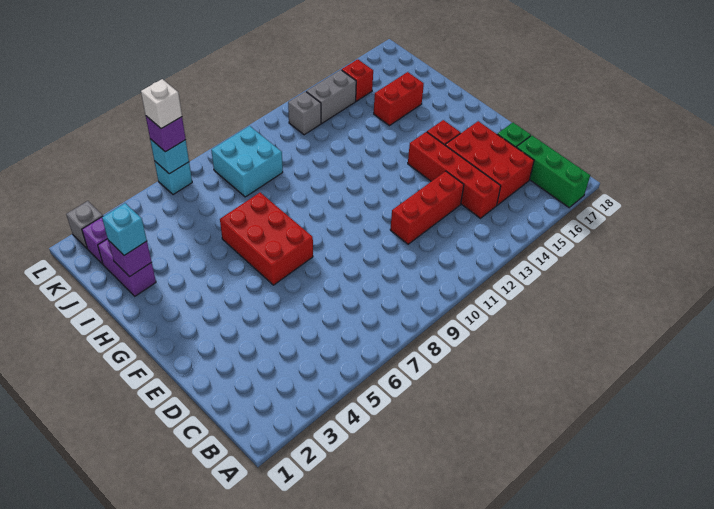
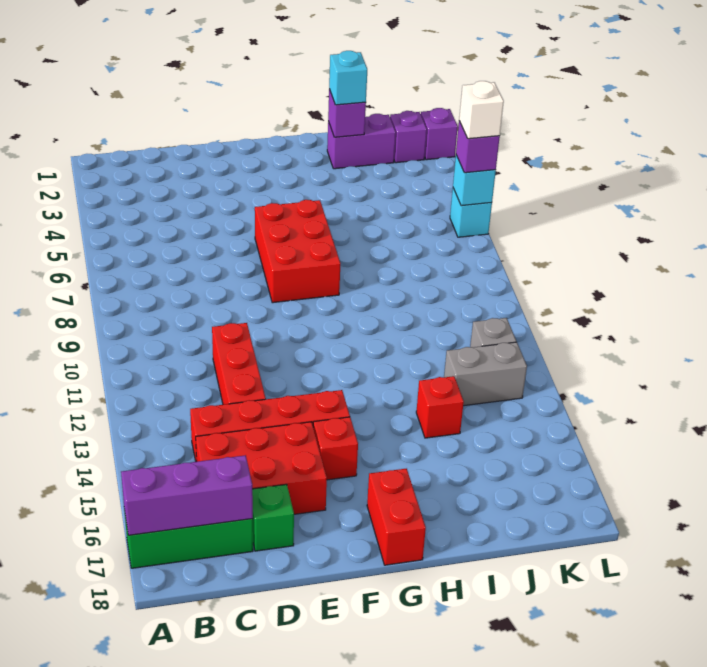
none -> purple 1x3 brick [121,455,253,535]
red 2x3 brick [220,193,313,285] -> red 2x3 brick turned to [255,200,340,303]
red 1x2 brick [374,72,424,126] -> red 1x2 brick moved to [367,469,426,565]
cyan 2x2 brick [211,126,283,197] -> none
grey 1x2 brick [306,70,356,123] -> grey 1x2 brick turned to [444,342,527,406]
red 1x1 brick [342,59,373,101] -> red 1x1 brick moved to [416,376,464,438]
grey 1x1 brick [66,201,103,248] -> purple 1x1 brick [421,108,458,160]

